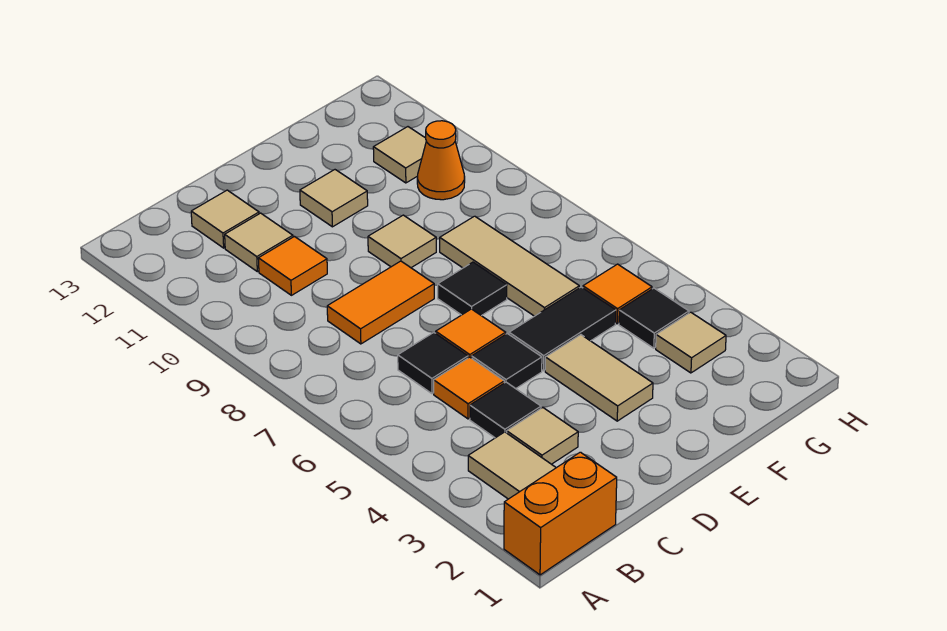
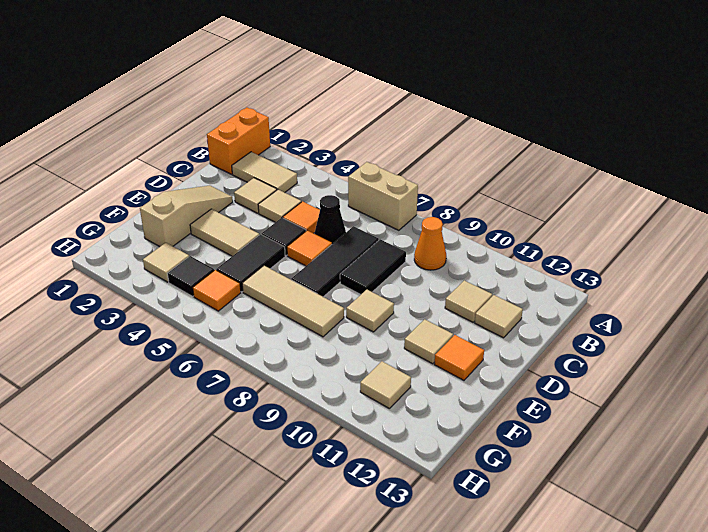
none -> tan 1x2 brick [348,162,418,230]
black 1x1 tile [470,382,541,438] -> tan 1x1 tile [258,190,301,222]
black 1x1 tile [398,333,468,394] -> black 1x1 cone [315,195,346,244]
orange 1x2 tile [327,261,434,344] -> black 1x2 tile [340,239,406,294]
orange 1x1 tile [258,237,327,295] -> orange 1x1 tile moved to [434,335,484,380]
none -> tan 1x3 slope [140,186,233,247]
black 1x1 tile [438,262,507,316] -> black 1x3 tile [291,226,379,297]
orange 1x1 cone [417,121,465,200] -> orange 1x1 cone moved to [414,217,446,270]

